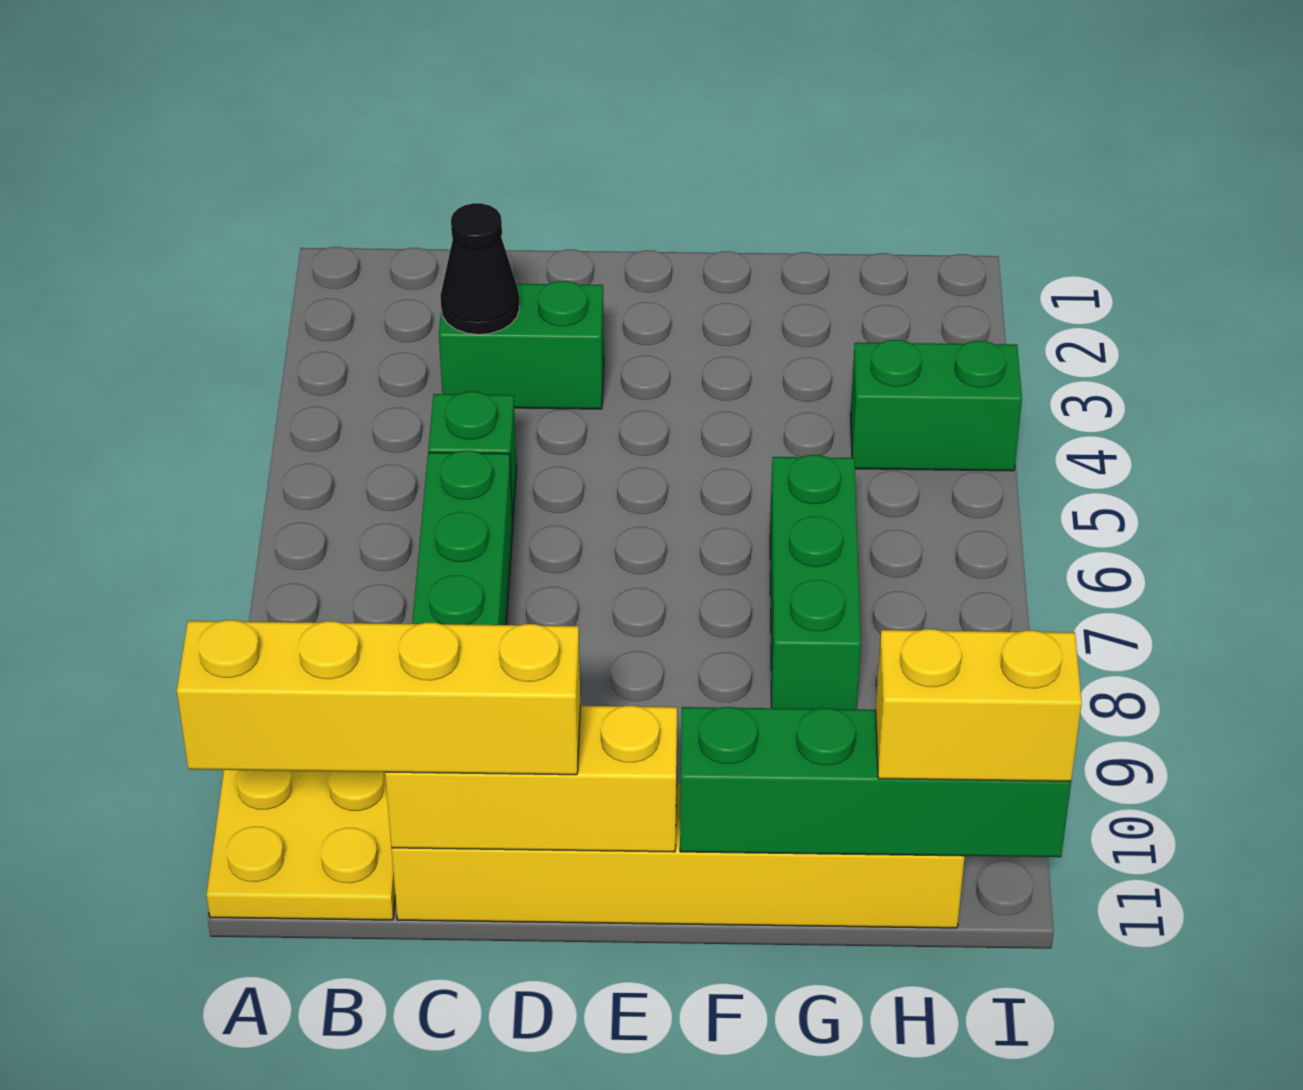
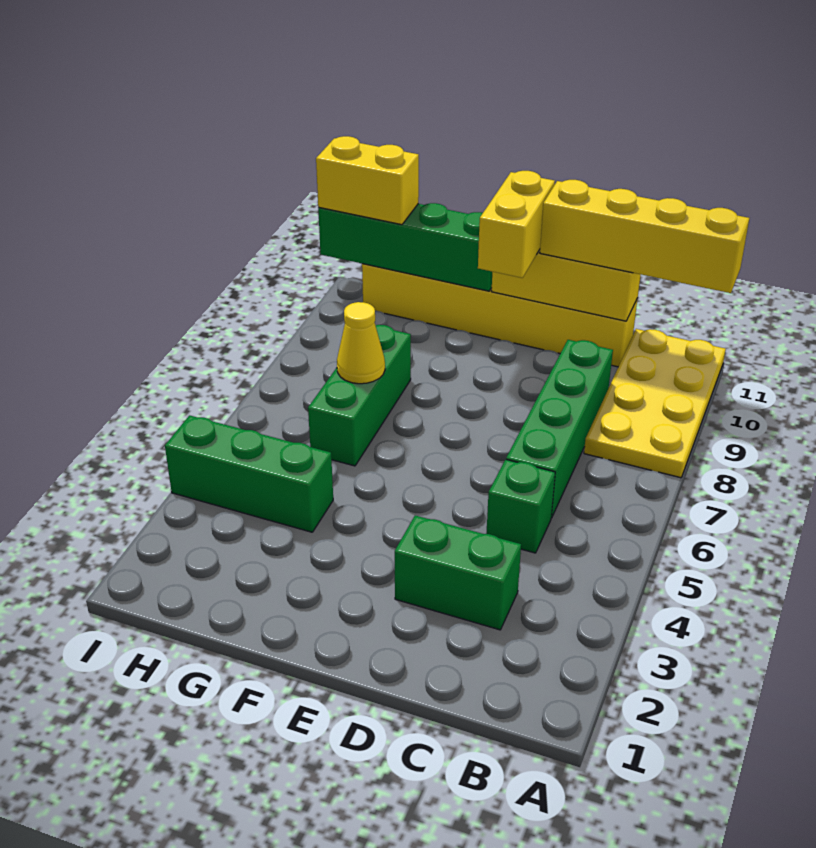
black 1x1 cone [440,203,520,335] -> none
none -> yellow 1x2 brick [478,171,555,278]
none -> yellow 1x1 cone [337,302,385,384]
green 1x2 brick [851,340,1022,471] -> green 1x3 brick [165,415,333,532]

